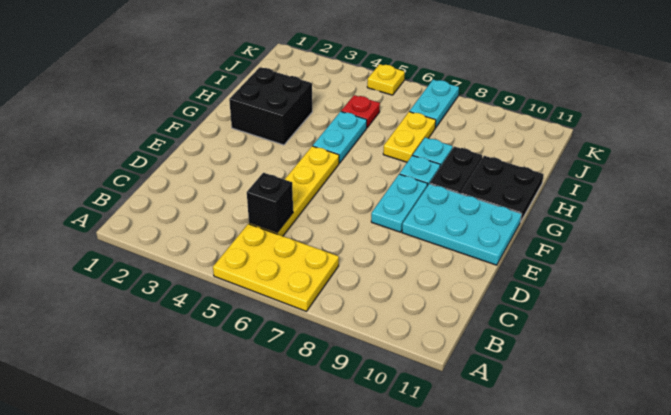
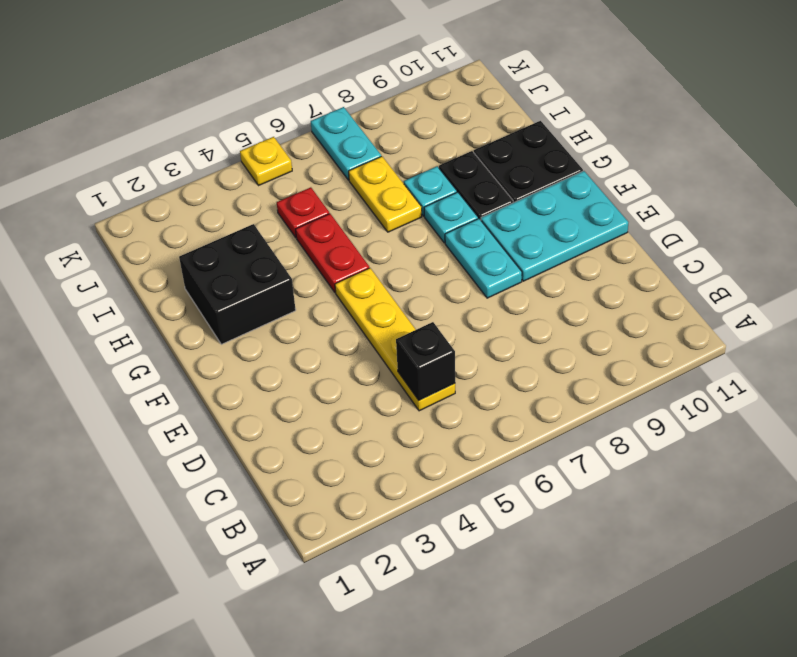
yellow 2x3 plate [213,224,339,311] -> none
cyan 1x2 plate [313,111,367,163] -> red 1x2 plate [296,214,369,293]

